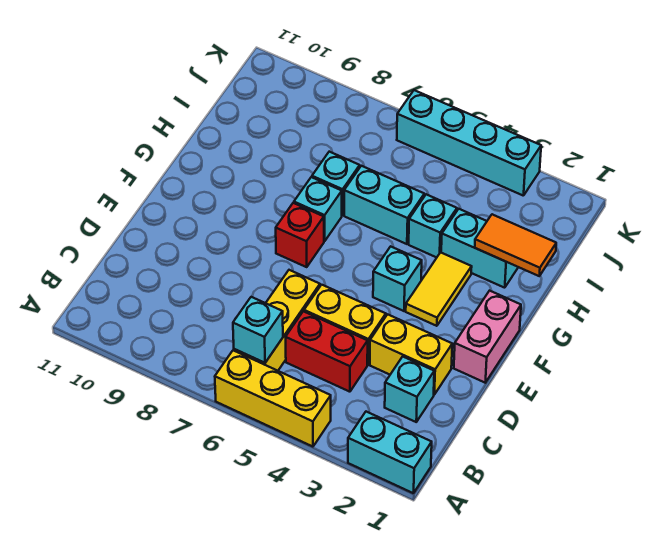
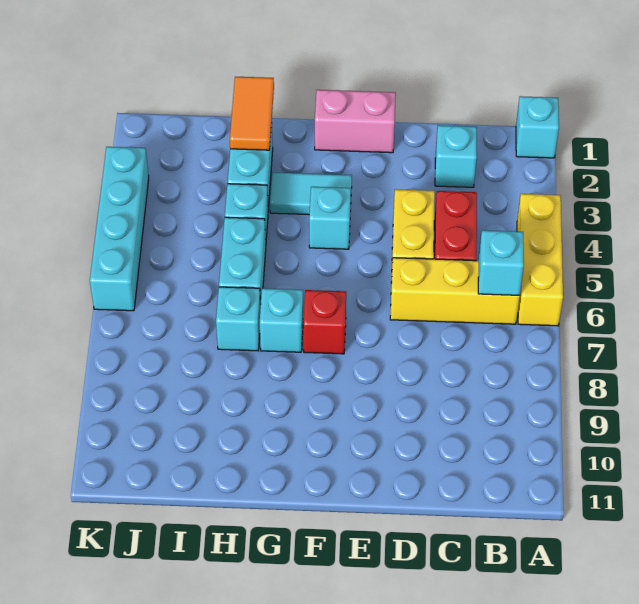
cyan 1x2 brick [348,412,432,493] -> cyan 1x1 brick [516,96,559,158]
yellow 1x2 brick [370,314,452,395] -> none
yellow 1x2 tile [406,252,472,326] -> cyan 1x2 tile [270,173,352,215]

